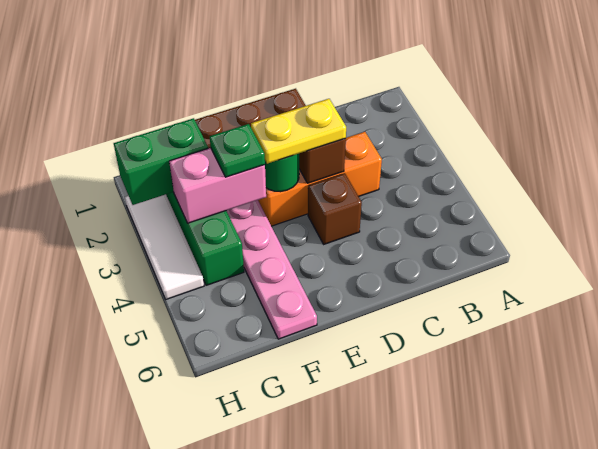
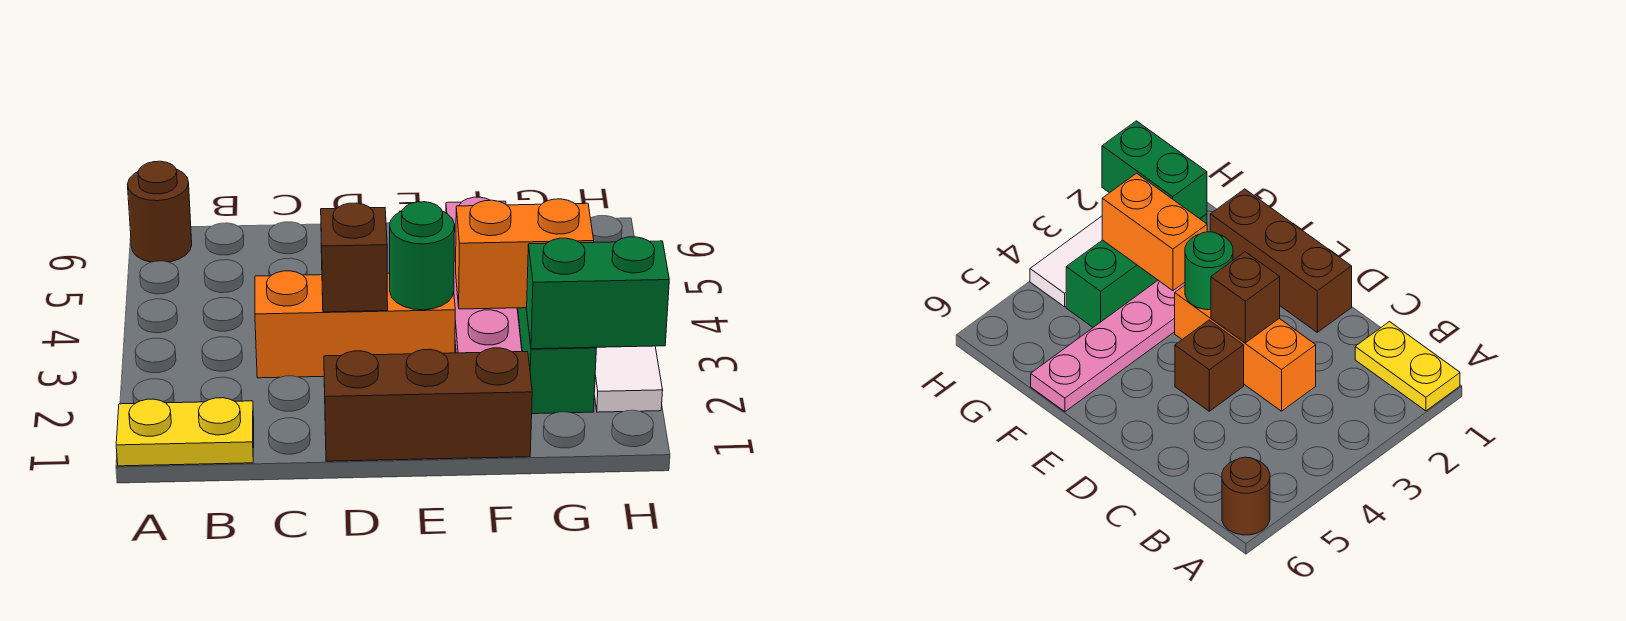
none -> brown 1x1 round brick [127,161,192,262]
yellow 1x2 plate [251,99,346,164] -> yellow 1x2 plate moved to [116,398,254,466]
pink 1x2 brick [169,148,266,223] -> orange 1x2 brick [456,199,594,309]
green 1x1 plate [210,124,265,177] -> none

